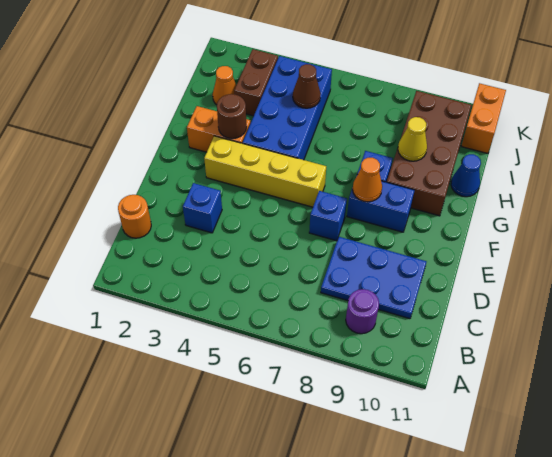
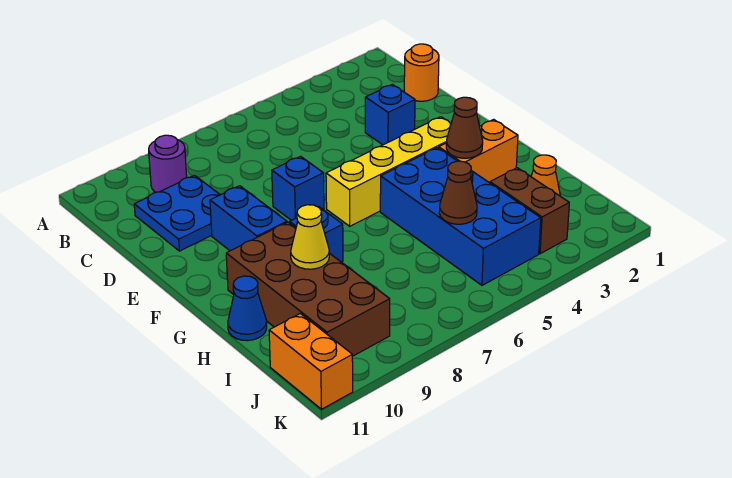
blue 2x3 plate [321,237,426,319] -> blue 2x2 plate [134,175,220,251]
blue 1x2 brick [347,181,415,232] -> blue 1x2 brick turned to [210,186,287,251]
orange 1x1 cone [353,158,382,202] -> none
brown 1x1 round brick [217,94,247,139] -> brown 1x1 cone [446,97,483,158]

